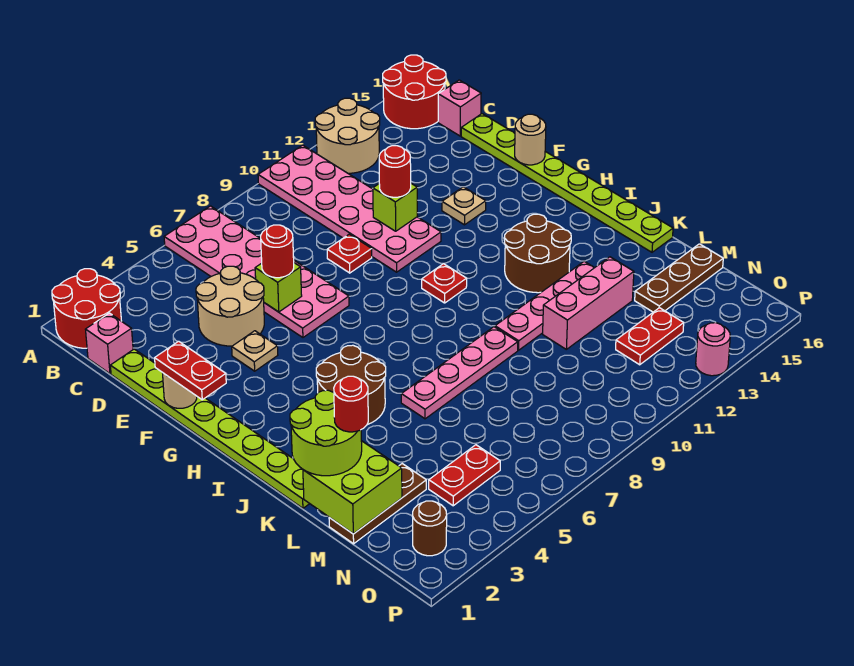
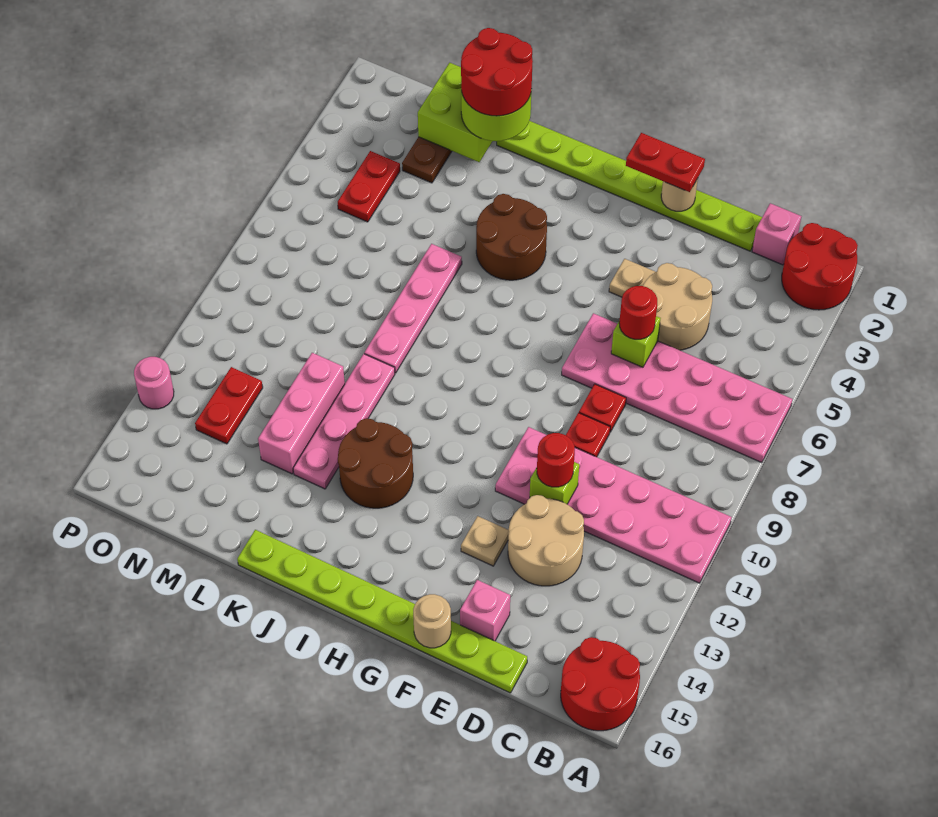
tan 2x2 round brick [315,98,380,173] -> tan 2x2 round brick moved to [508,495,584,586]
pink 1x1 brick [438,80,481,136] -> pink 1x1 brick moved to [460,580,510,641]
red 1x1 plate [422,264,467,303] -> red 1x1 plate moved to [579,384,626,432]
red 1x1 round brick [334,376,368,432] -> red 2x2 round brick [461,28,533,116]
brown 1x3 plate [635,244,723,312] -> none
brown 1x1 round brick [413,501,447,556] -> none

